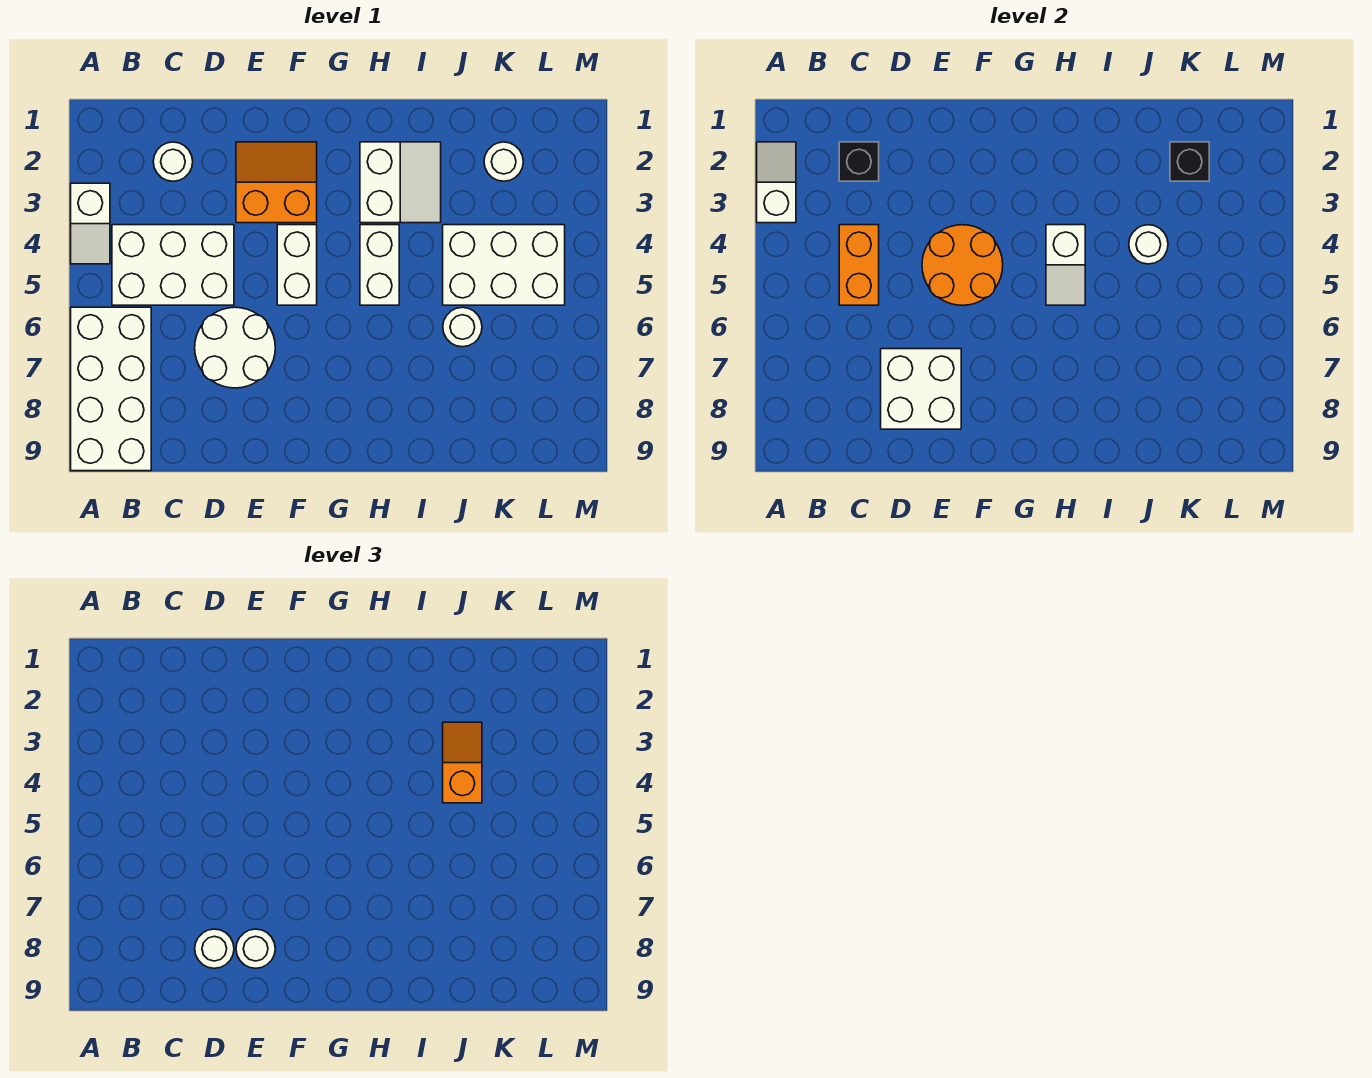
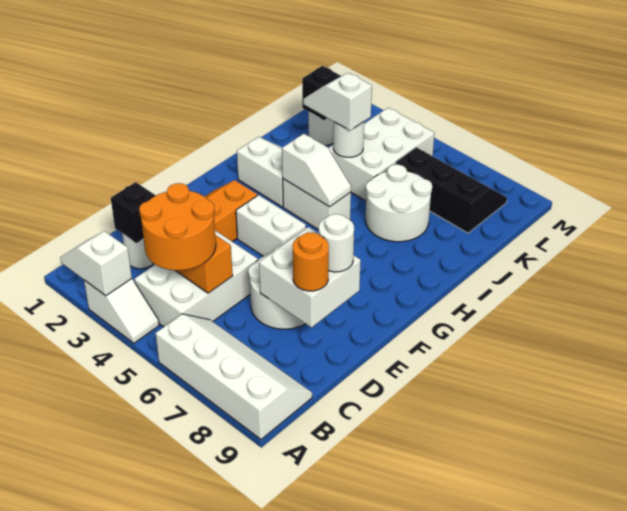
white 2x4 brick [71,307,151,471] -> white 2x4 slope [156,314,312,439]
white 1x1 round brick [195,929,234,968] -> orange 1x1 round brick [293,233,329,291]
orange 2x2 round brick [922,225,1003,305] -> orange 2x2 round brick moved to [139,183,216,270]
orange 1x2 slope [443,722,482,803] -> white 1x2 slope [303,73,372,130]
white 1x1 round brick [443,307,482,347] -> white 2x2 round brick [365,165,432,242]
none -> black 2x3 slope [396,147,507,233]

